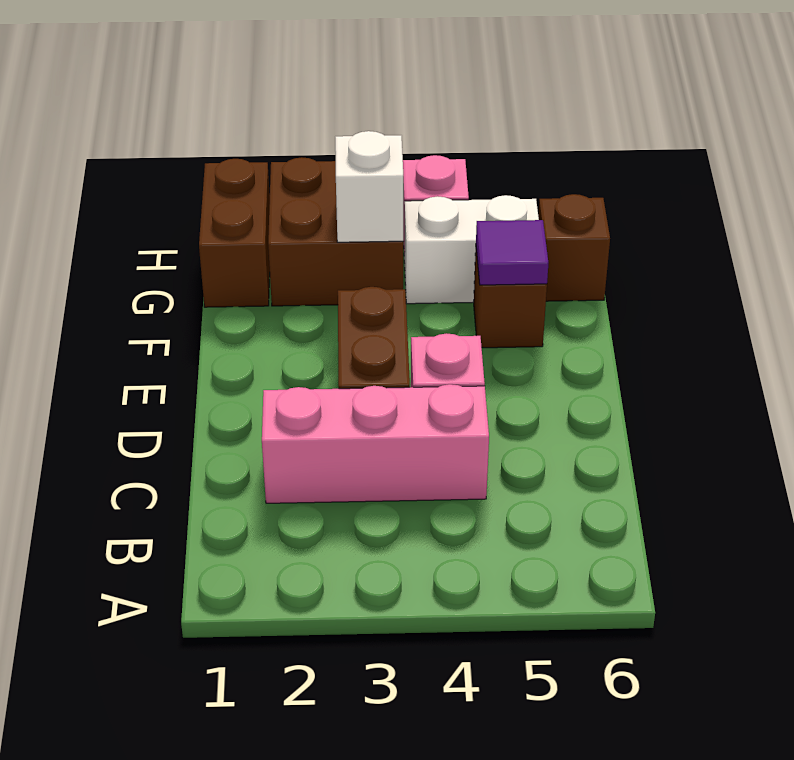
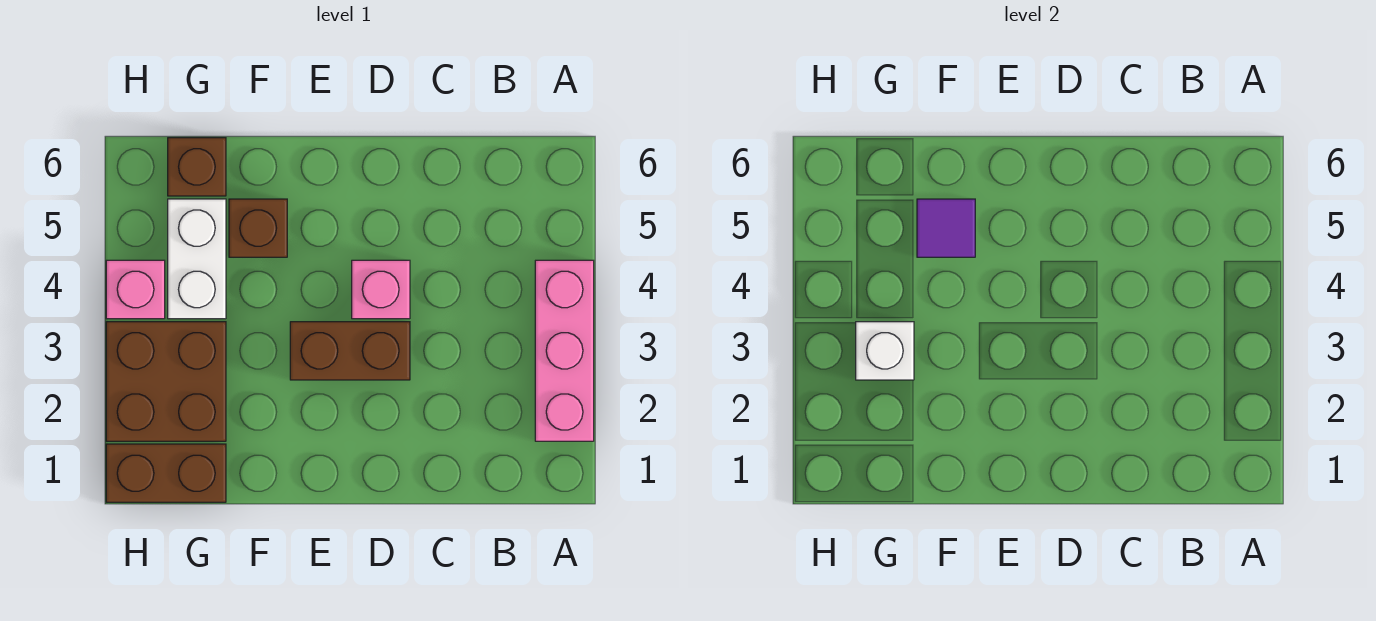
pink 1x3 brick [262,384,489,503] -> pink 1x3 brick moved to [535,260,594,441]

